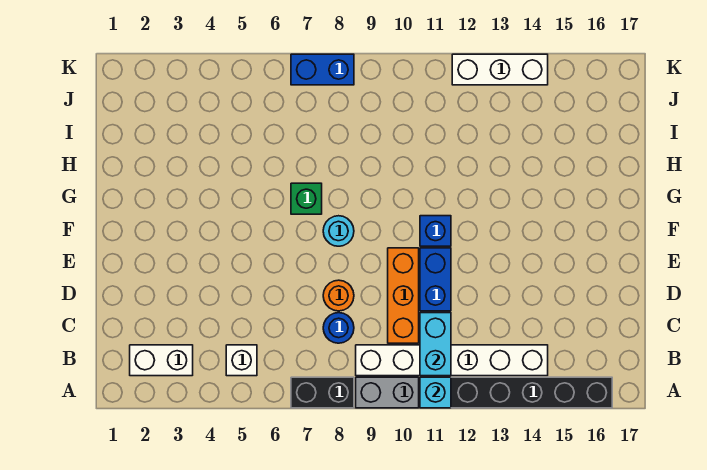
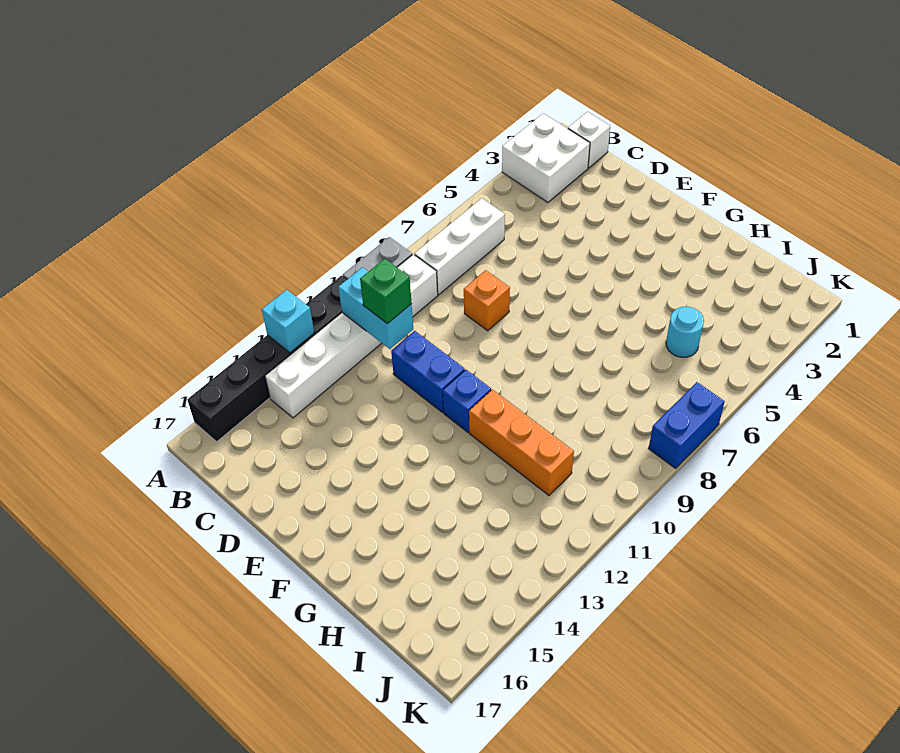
black 1x2 brick [291,377,354,408] -> none
cyan 1x1 brick [420,377,451,408] -> cyan 1x1 brick moved to [262,290,314,353]
white 1x2 brick [130,345,193,376] -> white 2x2 brick [502,113,590,202]
white 1x1 brick [226,345,257,376] -> white 1x1 brick moved to [568,112,610,168]
blue 1x1 round brick [323,313,354,343] -> none
orange 1x3 brick [388,248,419,343] -> orange 1x3 brick moved to [469,390,574,495]
orange 1x1 round brick [323,280,354,311] -> orange 1x1 brick [464,270,510,331]
cyan 1x1 round brick [323,216,354,246] -> cyan 1x1 round brick moved to [666,307,704,357]
green 1x1 brick [291,183,322,214] -> green 1x1 brick moved to [360,259,412,324]
white 1x3 brick [452,54,548,85] -> white 1x3 brick moved to [415,198,505,295]

